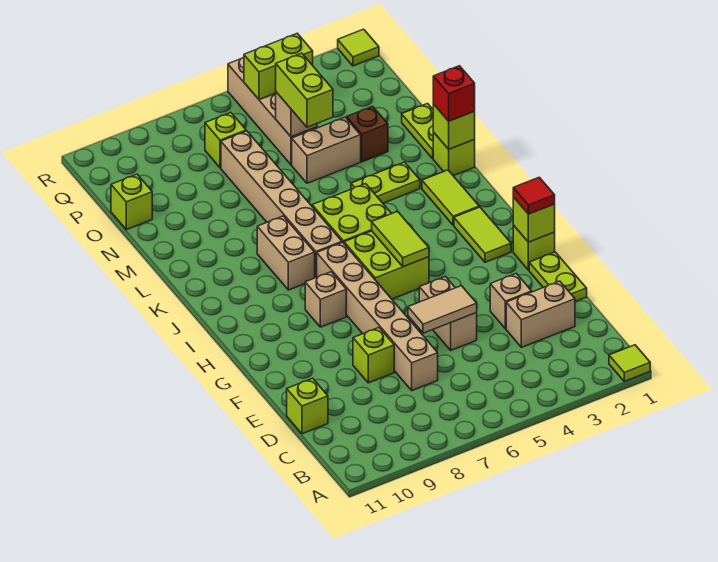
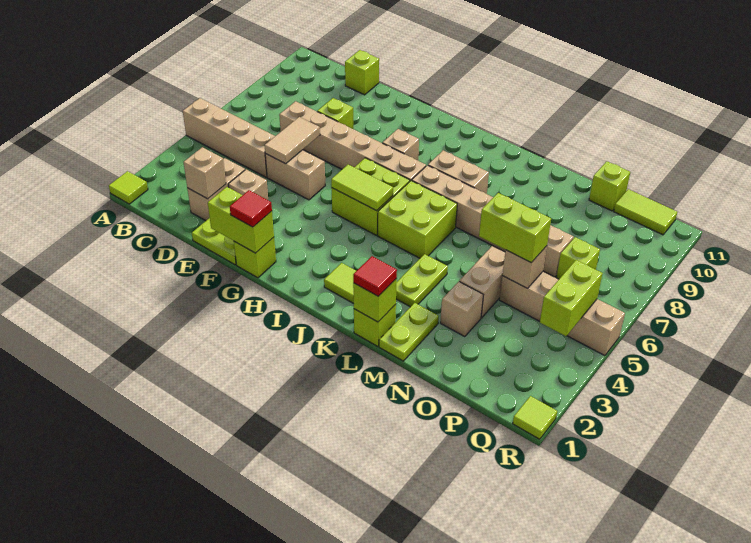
none -> tan 1x4 brick [183,98,275,177]
none -> tan 1x1 brick [183,147,226,199]
lime 1x1 brick [513,197,555,242] -> lime 1x2 brick [208,187,274,253]
lime 1x2 tile [454,207,511,262] -> lime 1x2 tile moved to [614,189,677,235]
red 1x1 brick [433,66,475,121] -> red 1x1 tile [353,256,397,296]
lime 1x2 plate [402,104,433,159] -> lime 1x2 plate turned to [379,303,439,361]
brown 1x1 brick [347,106,388,162] -> tan 1x1 brick [440,282,483,337]

